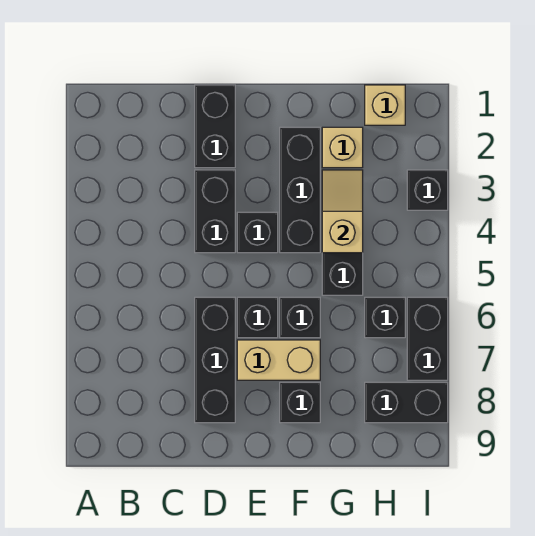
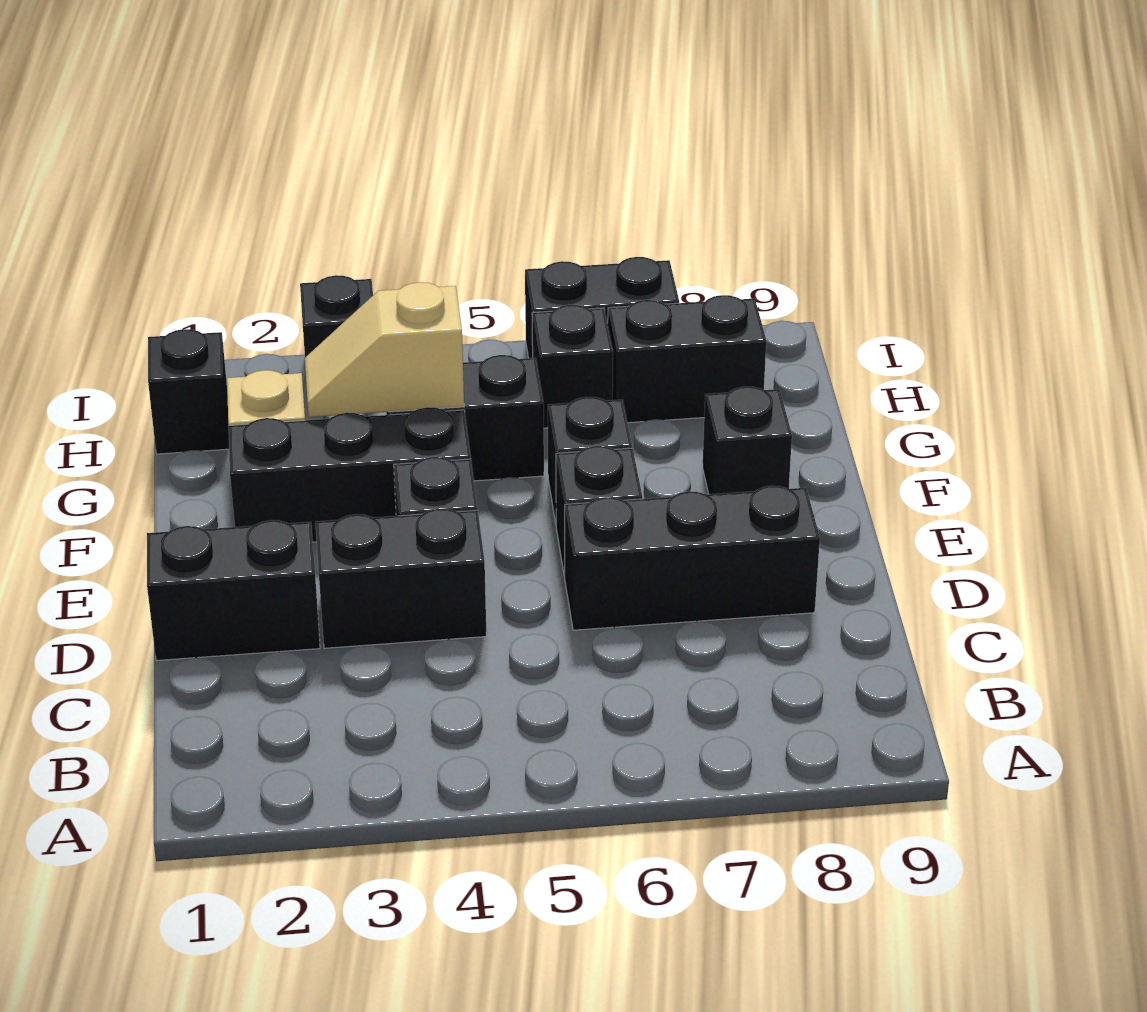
tan 1x2 brick [237,340,320,380] -> none
tan 1x1 brick [365,85,405,125] -> black 1x1 brick [148,329,229,454]
black 1x2 brick [365,382,448,423] -> black 1x2 brick turned to [608,295,766,423]

